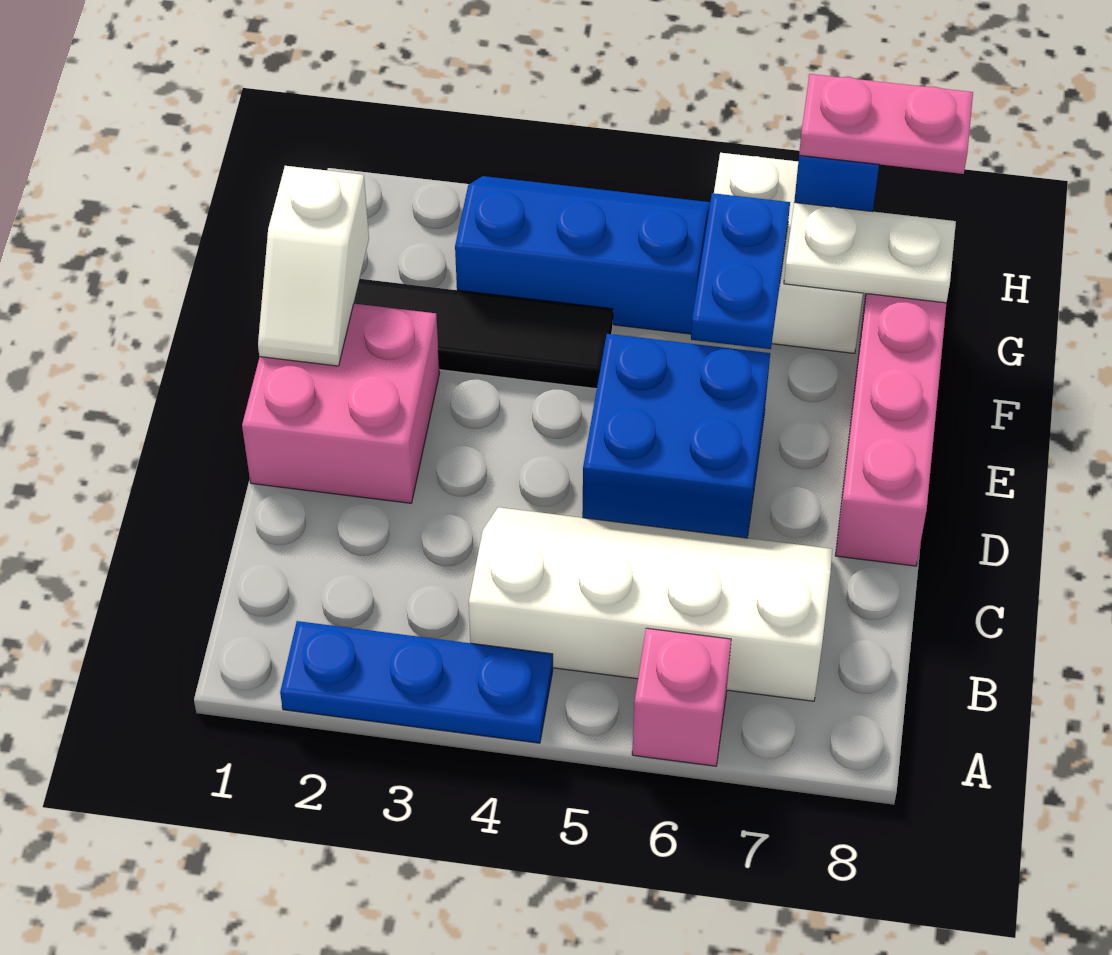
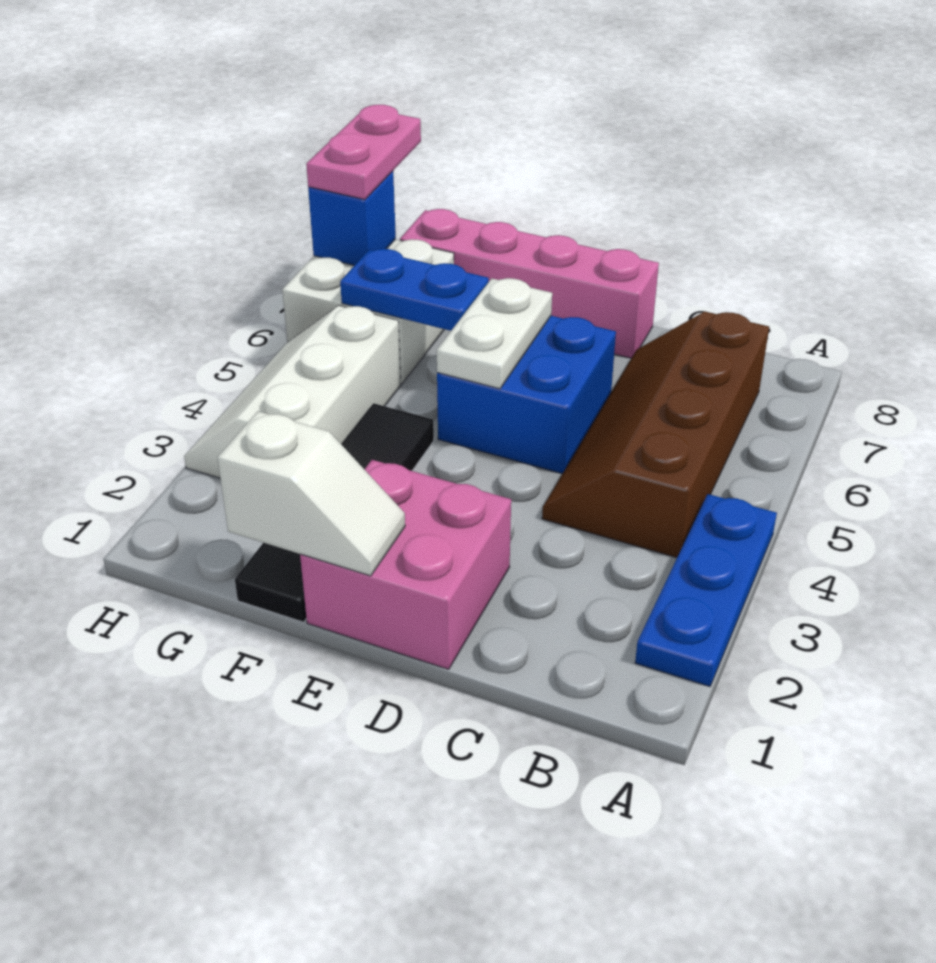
pink 1x1 brick [632,628,731,766] -> none
white 2x4 slope [469,507,832,701] -> brown 2x4 slope [542,311,769,558]
blue 2x3 slope [455,176,710,334] -> white 2x3 slope [184,306,401,478]
white 1x2 plate [784,203,956,303] -> white 1x2 plate moved to [437,278,552,389]

